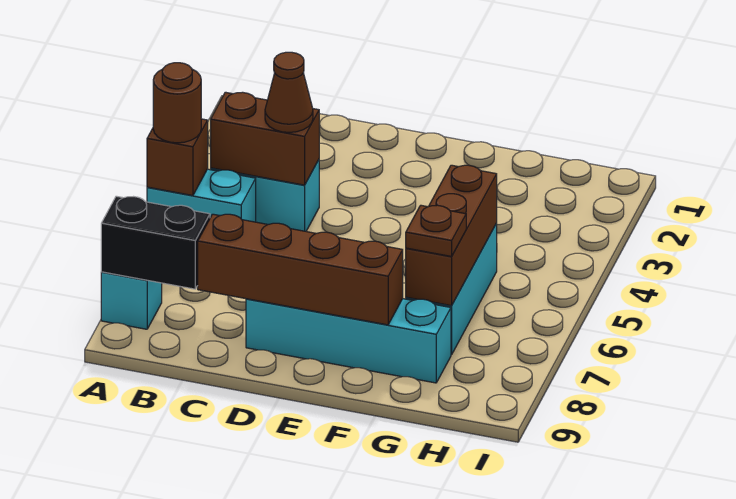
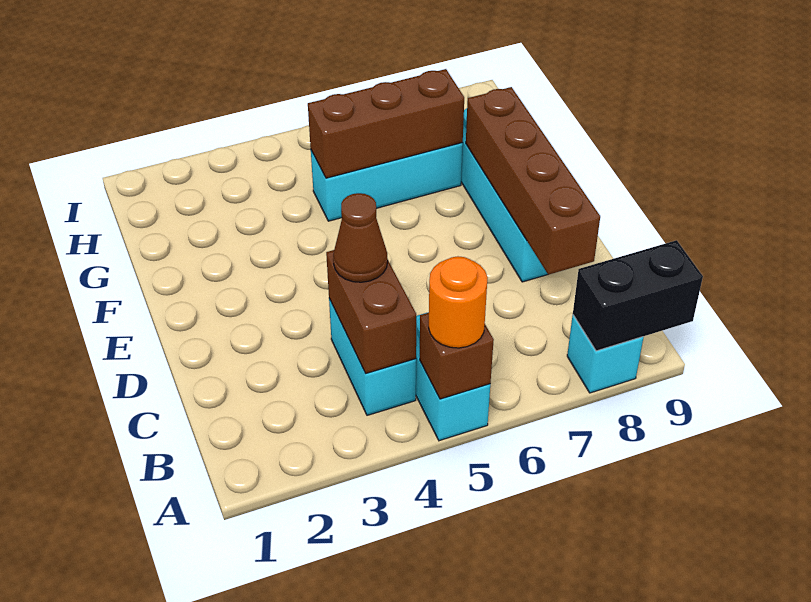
brown 1x1 round brick [153,63,201,143] -> orange 1x1 round brick [429,256,488,348]
black 1x2 brick [101,196,210,289] -> black 1x2 brick turned to [573,240,703,351]
brown 1x1 plate [406,205,466,256] -> none

